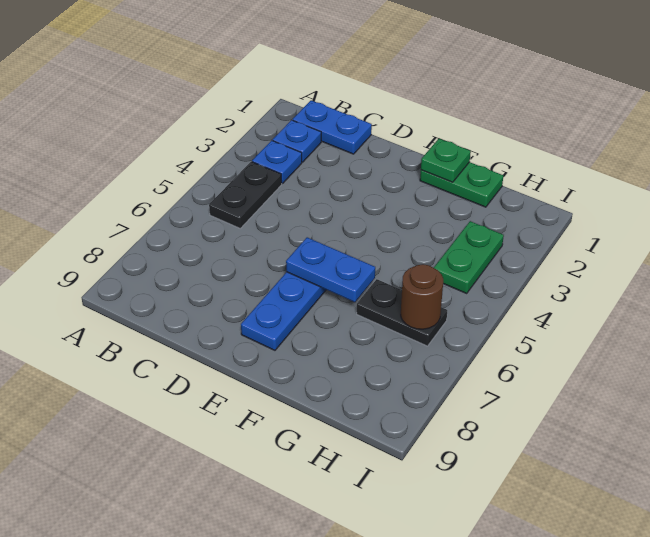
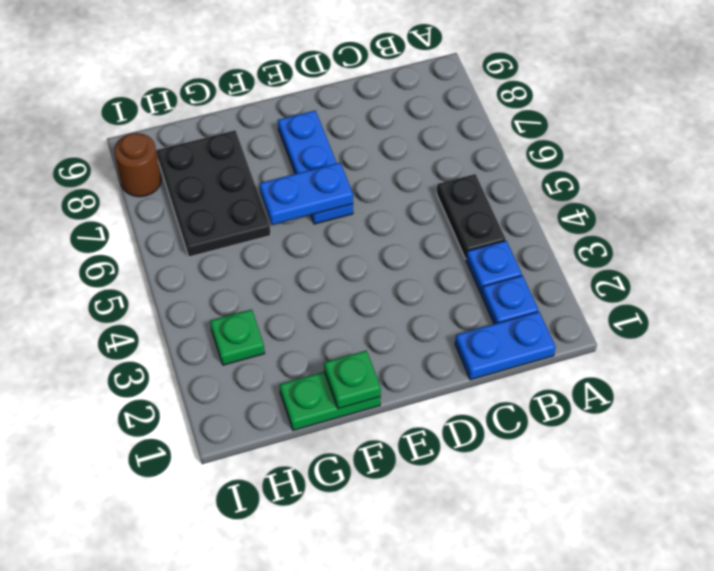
black 1x2 plate [357,279,447,346] -> black 2x3 plate [156,130,271,257]
green 1x2 plate [434,221,504,293] -> green 1x1 plate [210,309,265,365]
brown 1x1 round brick [401,264,443,329] -> brown 1x1 round brick moved to [114,133,161,197]

